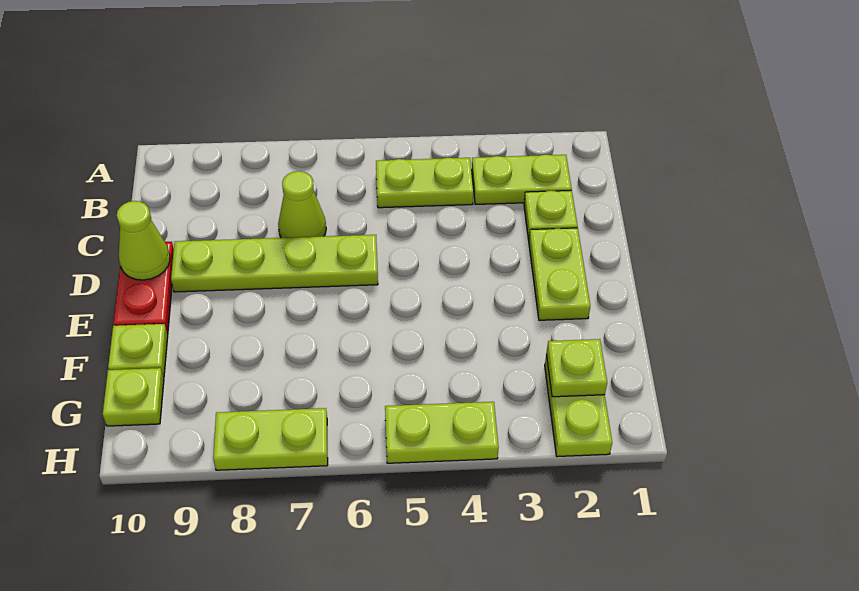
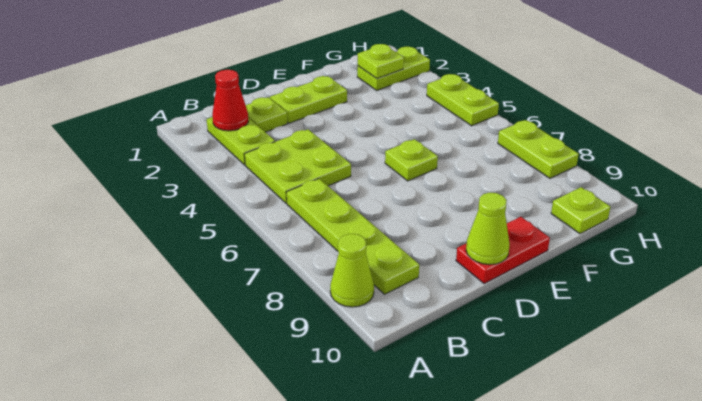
none -> red 1x1 cone [212,70,248,131]
lime 1x2 plate [376,158,473,208] -> lime 2x2 plate [244,129,351,203]
lime 1x1 cone [278,171,326,238] -> lime 1x1 cone moved to [330,234,374,307]
lime 1x4 plate [171,235,378,292] -> lime 1x4 plate moved to [286,179,419,294]
lime 1x1 plate [108,324,168,378] -> lime 1x1 plate moved to [385,139,438,181]

